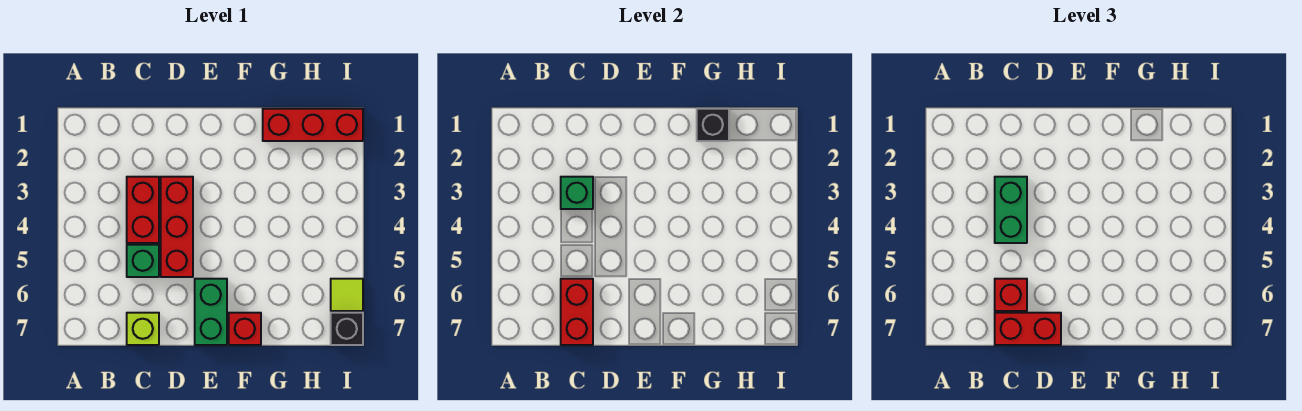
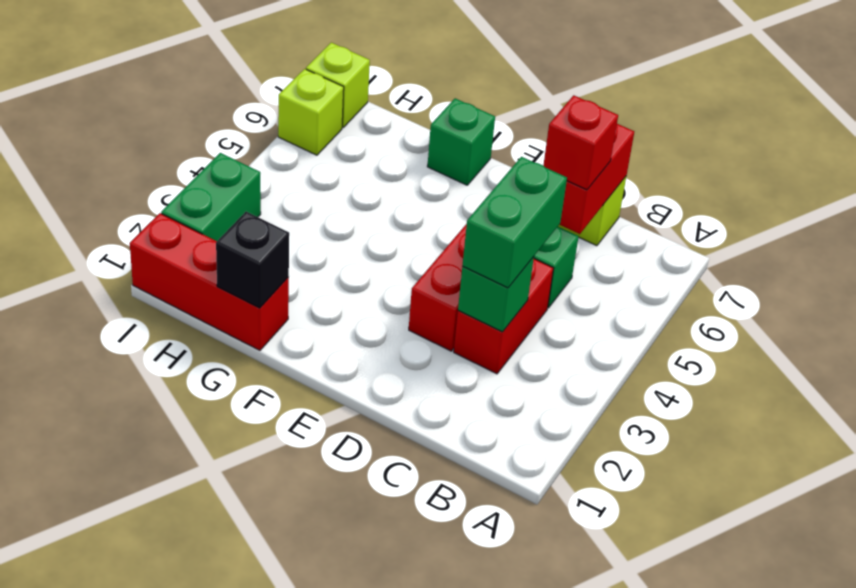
red 1x2 brick [995,313,1061,345] -> none
green 1x2 brick [195,279,227,345] -> green 1x2 brick moved to [161,153,261,241]
red 1x1 brick [229,313,261,345] -> green 1x1 brick [427,98,495,185]
lime 1x1 tile [331,279,363,311] -> lime 1x1 brick [278,69,344,155]
black 1x1 brick [331,313,363,345] -> lime 1x1 brick [306,43,370,127]

